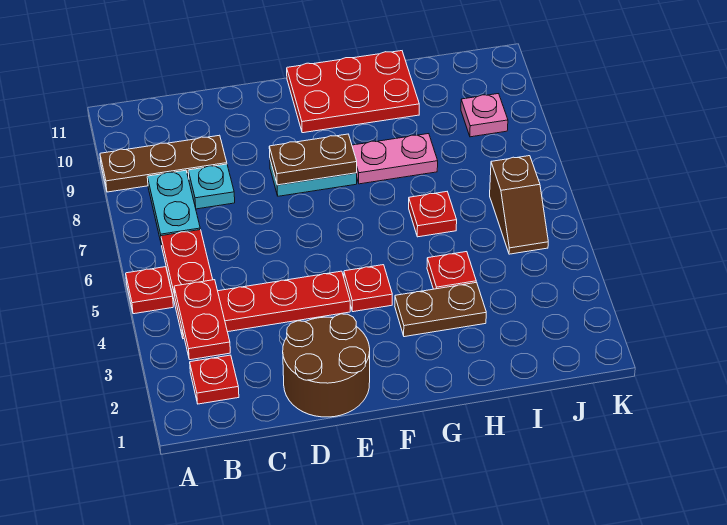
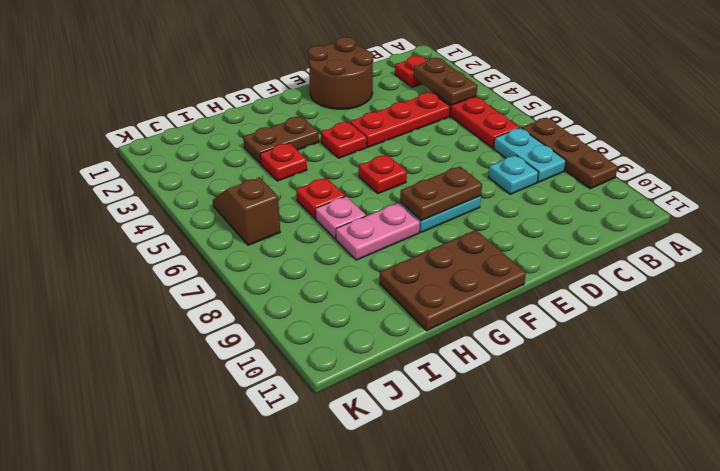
red 1x1 plate [126,267,173,314] -> red 1x1 plate moved to [359,155,407,194]
brown 1x3 plate [100,135,227,192] -> brown 1x3 plate turned to [522,118,618,189]
red 1x2 plate [174,280,230,360] -> brown 1x2 plate [414,58,477,105]
red 2x3 plate [287,51,419,133] -> brown 2x3 plate [380,230,526,331]
pink 1x1 plate [461,94,508,137] -> pink 1x1 plate moved to [316,196,366,239]

